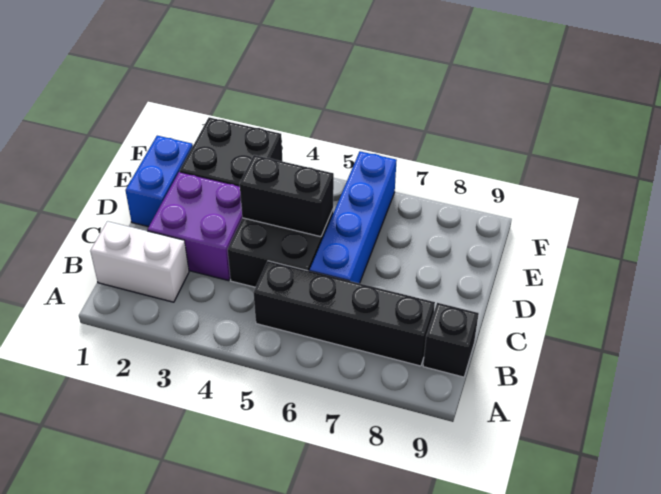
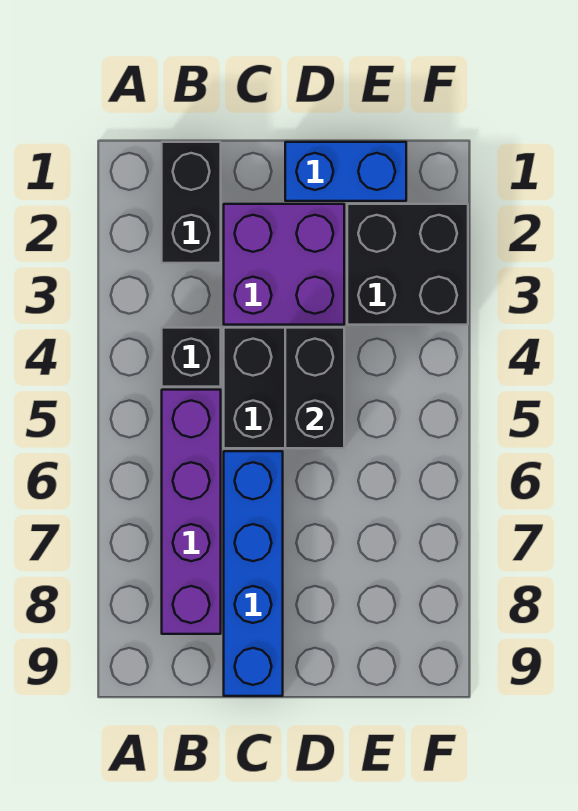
white 1x2 brick [90,221,189,302] -> black 1x2 brick [162,142,221,263]
black 1x4 brick [253,261,435,366] -> purple 1x4 brick [162,390,221,634]
black 1x1 brick [423,303,479,377] -> black 1x1 brick moved to [162,328,221,387]
blue 1x4 brick [310,151,397,283] -> blue 1x4 brick turned to [224,451,283,696]

